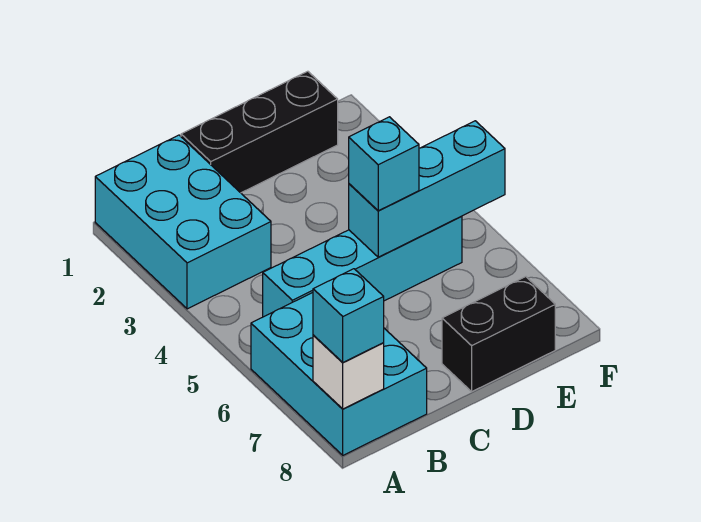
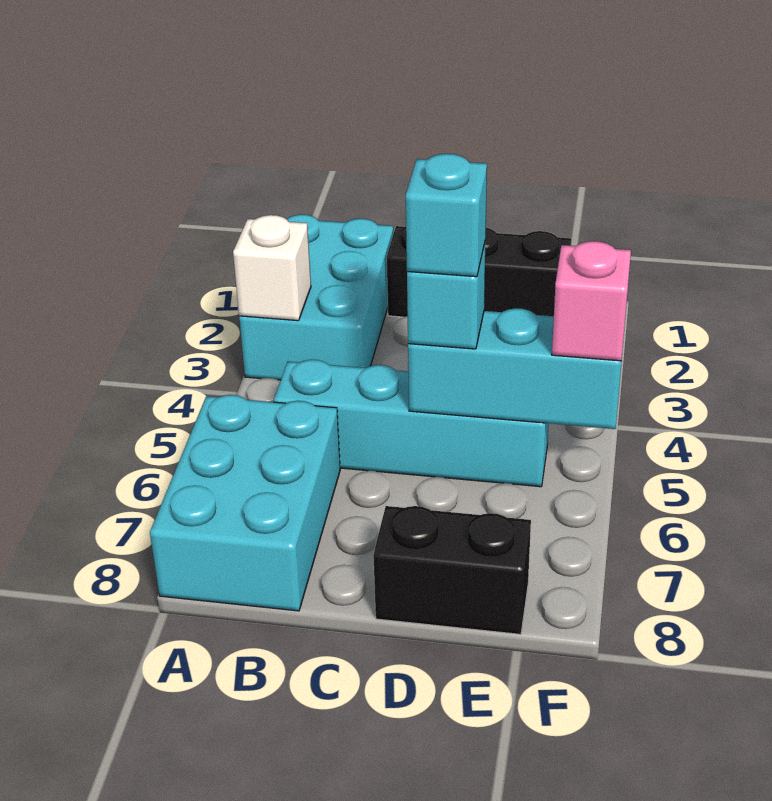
white 1x1 brick [313,335,384,409] -> white 1x1 brick moved to [233,215,311,321]
cyan 1x1 brick [313,269,384,363] -> cyan 1x1 brick moved to [406,154,487,277]
none -> pink 1x1 brick [552,241,631,361]

